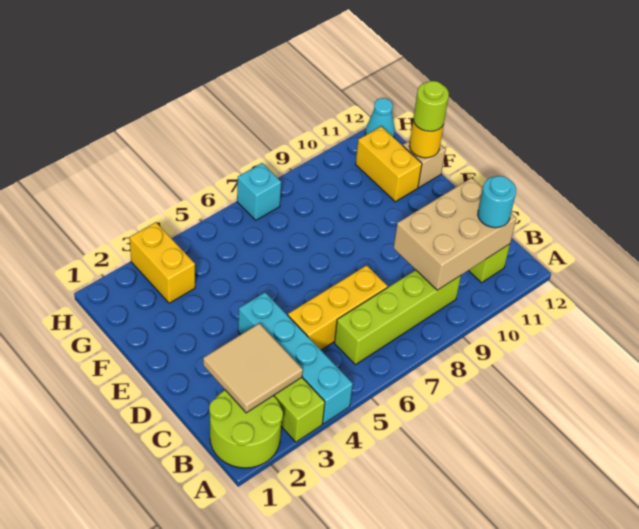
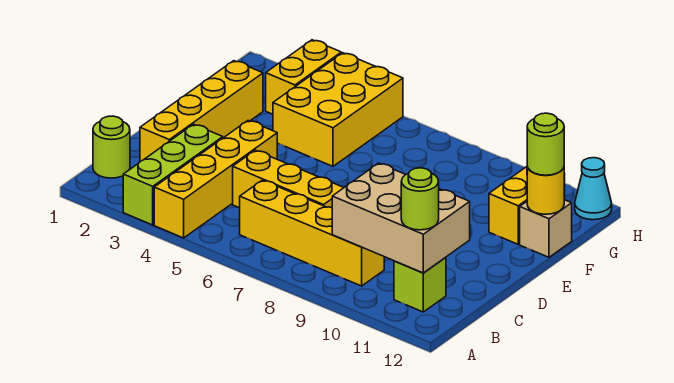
lime 2x2 round brick [209,390,283,468] -> lime 1x1 round brick [93,116,130,178]
cyan 1x4 brick [238,292,353,424] -> yellow 1x4 brick [154,121,278,238]
tan 2x2 tile [203,323,303,413] -> none
lime 1x4 brick [335,270,461,365] -> yellow 1x4 brick [240,180,384,286]
cyan 1x1 round brick [478,176,516,228] -> lime 1x1 round brick [401,168,439,230]
none -> yellow 1x4 brick [140,61,263,161]
none -> yellow 2x3 brick [273,53,403,166]
cyan 1x1 brick [237,163,281,220] -> none

